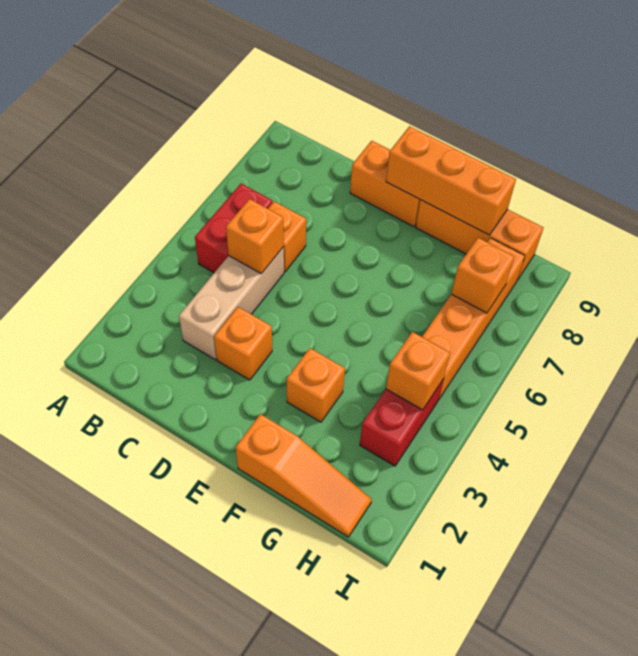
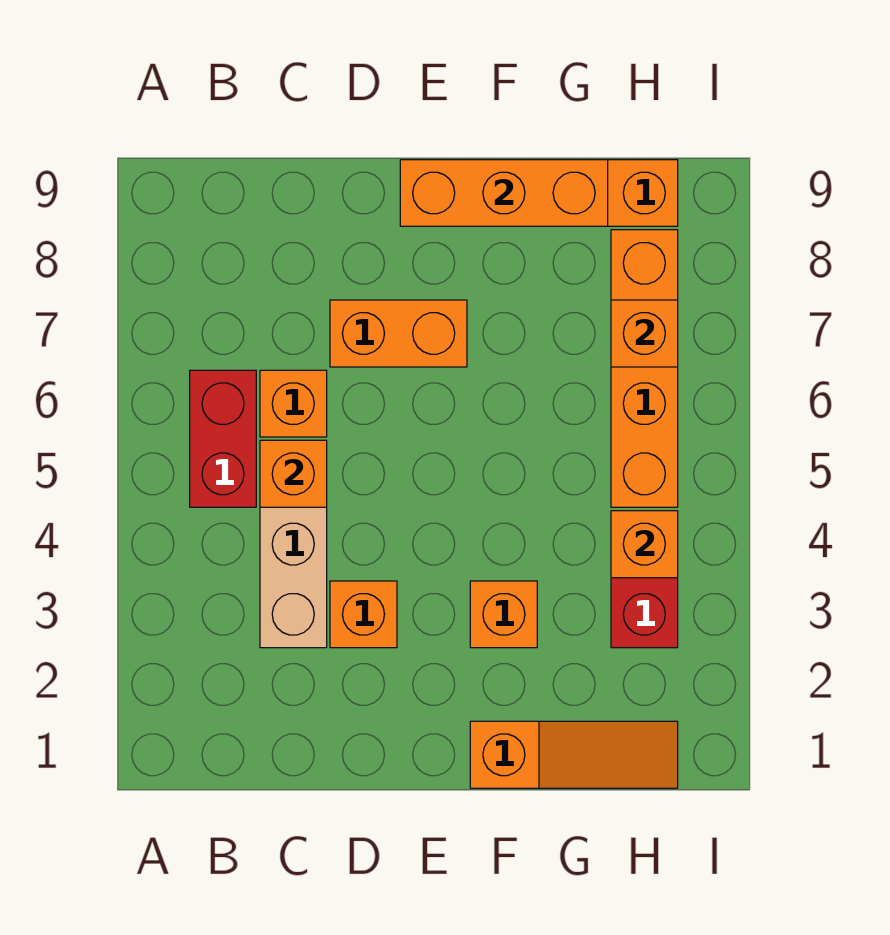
orange 1x2 brick [350,141,420,227] -> orange 1x2 brick moved to [330,300,467,367]

